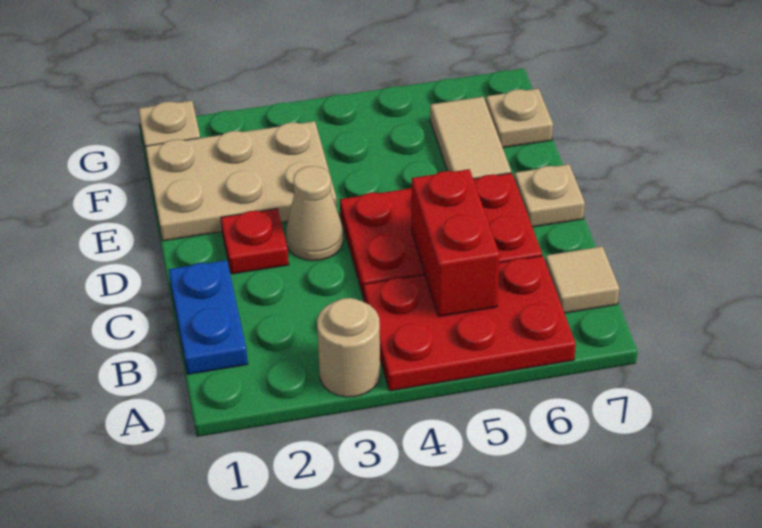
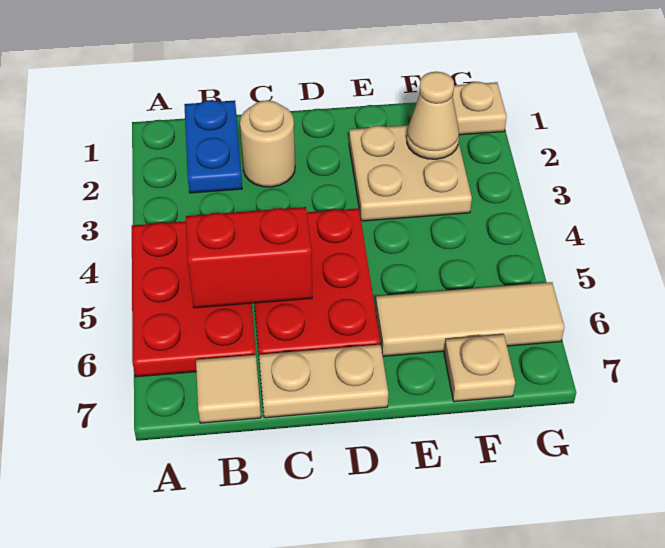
tan 1x1 round brick [317,298,380,397] -> tan 1x1 round brick moved to [240,100,295,187]
blue 1x2 plate [169,260,248,374] -> blue 1x2 plate turned to [184,100,242,193]
red 1x1 plate [221,209,289,274] -> none
tan 1x1 cone [286,166,343,261] -> tan 1x1 cone moved to [407,72,459,159]
tan 1x1 plate [514,164,585,227] -> tan 1x2 plate [259,344,388,418]
tan 2x3 plate [145,121,337,241] -> tan 2x2 plate [349,125,472,221]
tan 1x2 tile [430,97,511,179] -> tan 1x3 tile [375,282,564,356]

